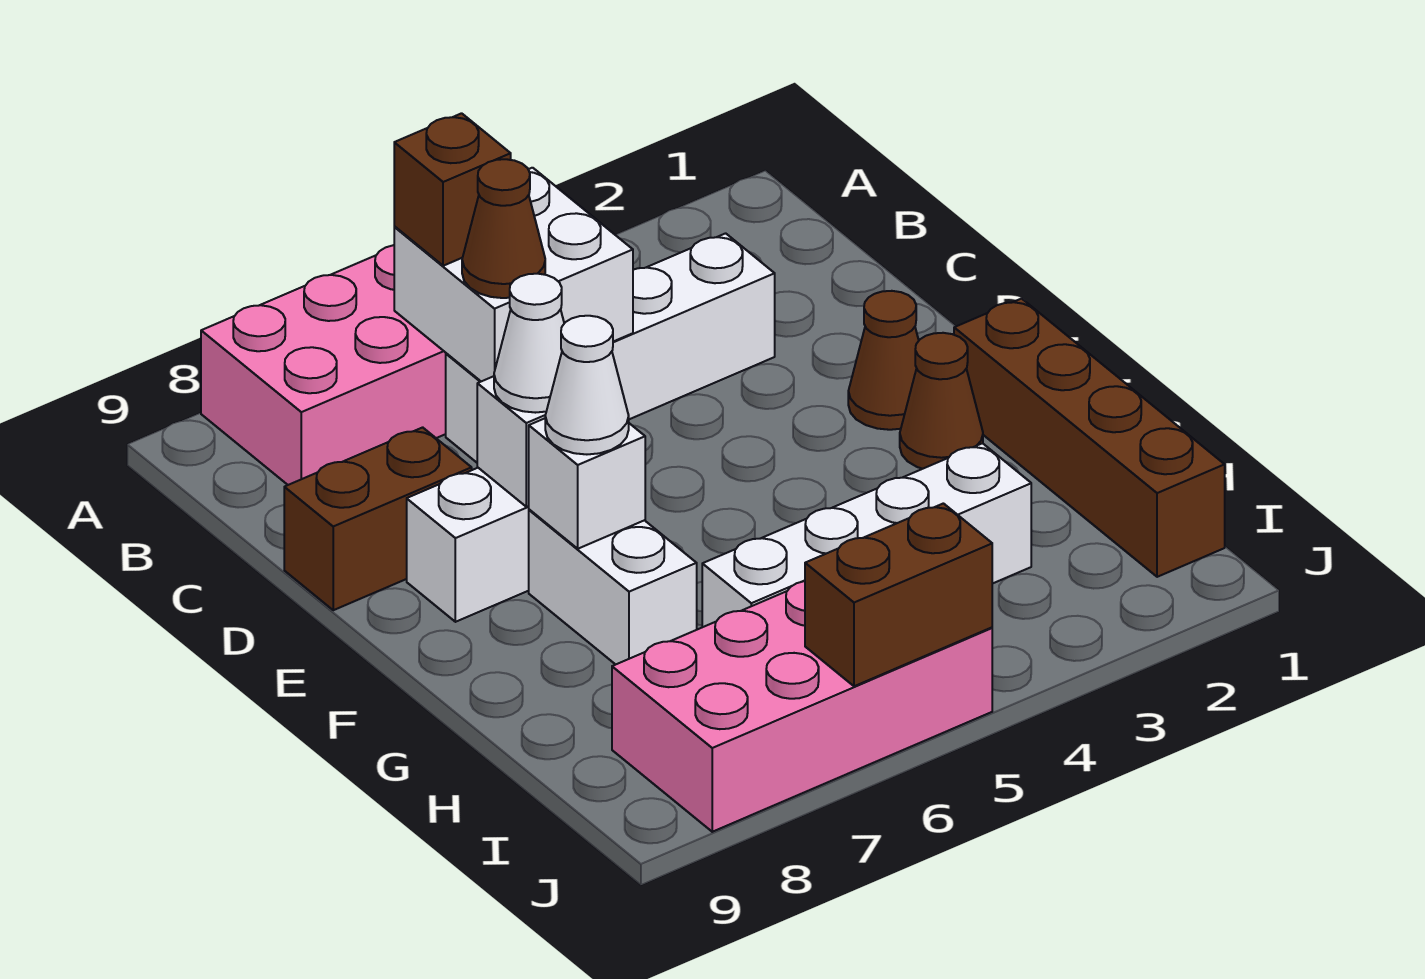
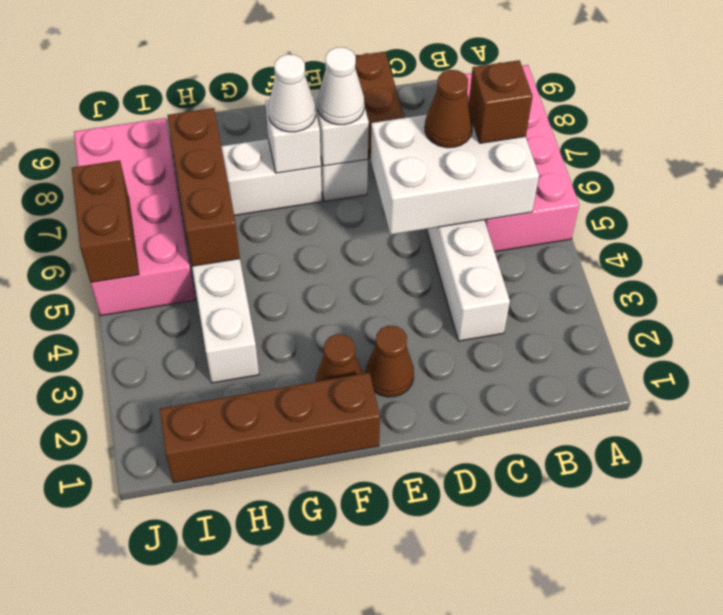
white 2x2 brick [394,168,633,381] -> white 2x3 brick [371,115,539,235]
none -> brown 1x3 brick [167,108,240,266]

